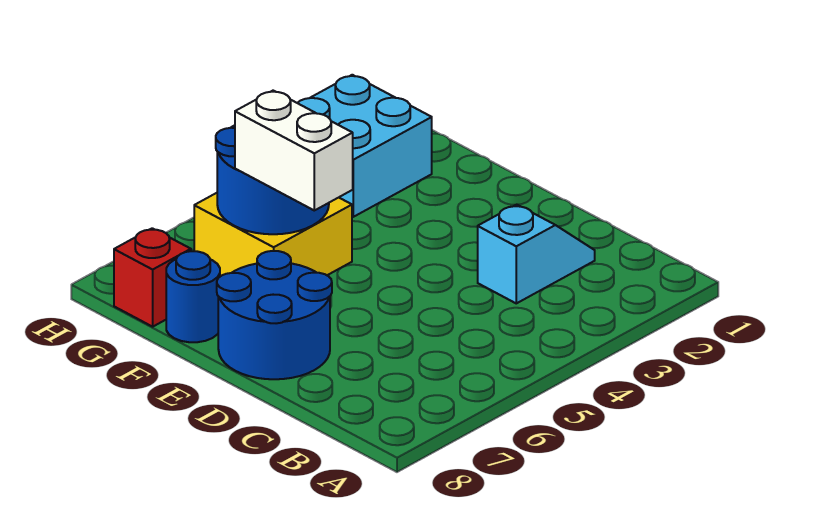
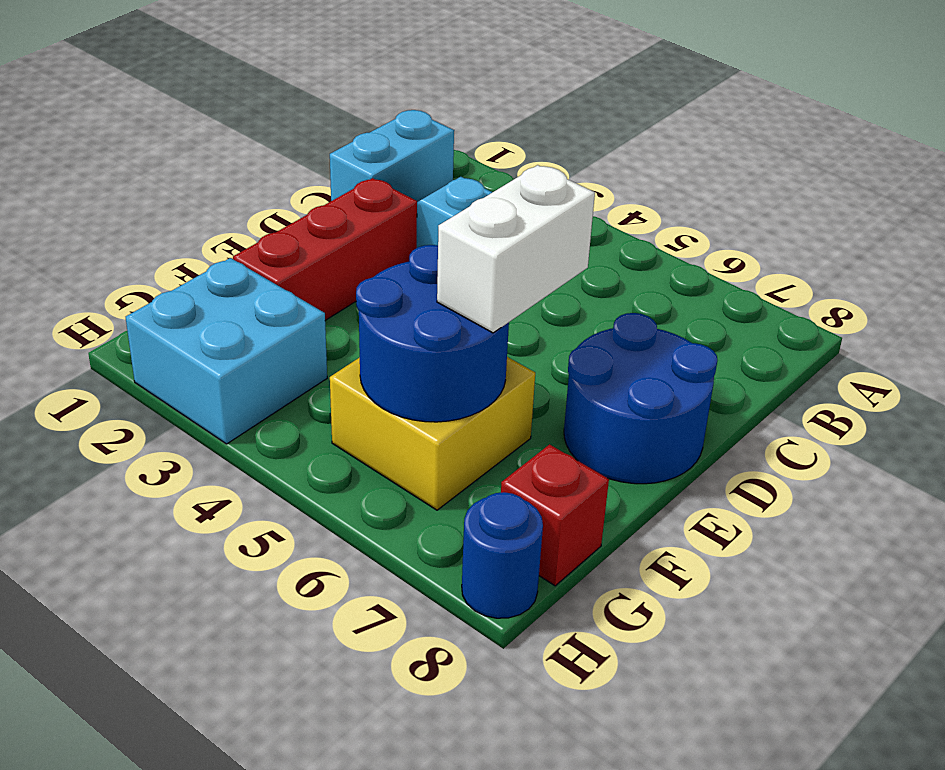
none -> cyan 1x2 brick [330,110,454,202]
none -> red 1x3 brick [233,178,417,320]
blue 1x1 round brick [166,251,220,342] -> blue 1x1 round brick moved to [462,492,543,618]

